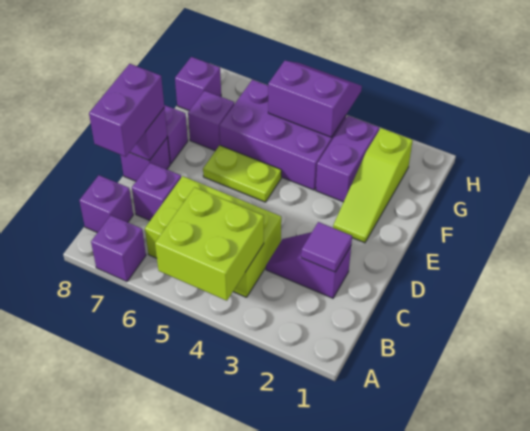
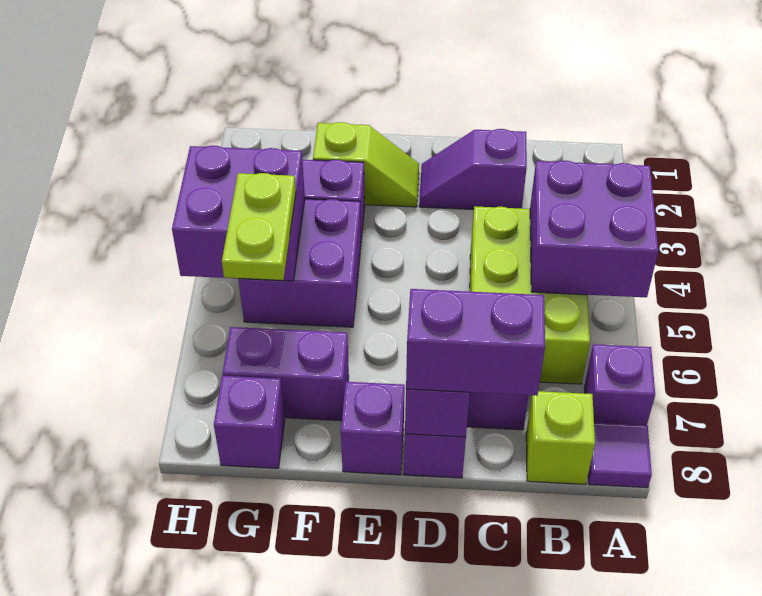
lime 2x2 brick [155,187,264,301] -> purple 2x2 brick [530,161,658,297]
purple 1x1 brick [79,175,133,233] -> lime 1x1 brick [526,391,595,484]
purple 1x2 slope [266,232,351,298] -> purple 1x2 slope turned to [419,129,527,210]
purple 1x1 tile [301,222,352,272] -> purple 1x1 tile moved to [588,423,652,488]
lime 1x3 slope [333,128,413,243] -> lime 1x2 slope [313,122,419,207]
lime 1x2 plate [203,145,281,202] -> lime 1x2 plate moved to [222,173,296,280]
purple 2x3 brick [219,80,346,190] -> purple 2x2 brick [238,199,361,327]
purple 1x1 brick [188,91,234,151] -> purple 1x2 brick [222,327,349,421]
purple 2x2 slope [268,61,362,137] -> purple 2x2 brick [172,146,305,281]

